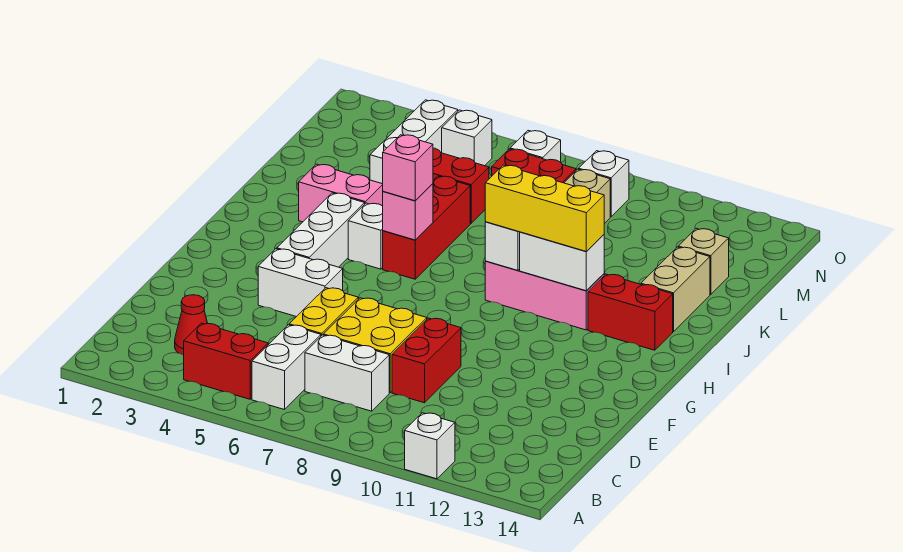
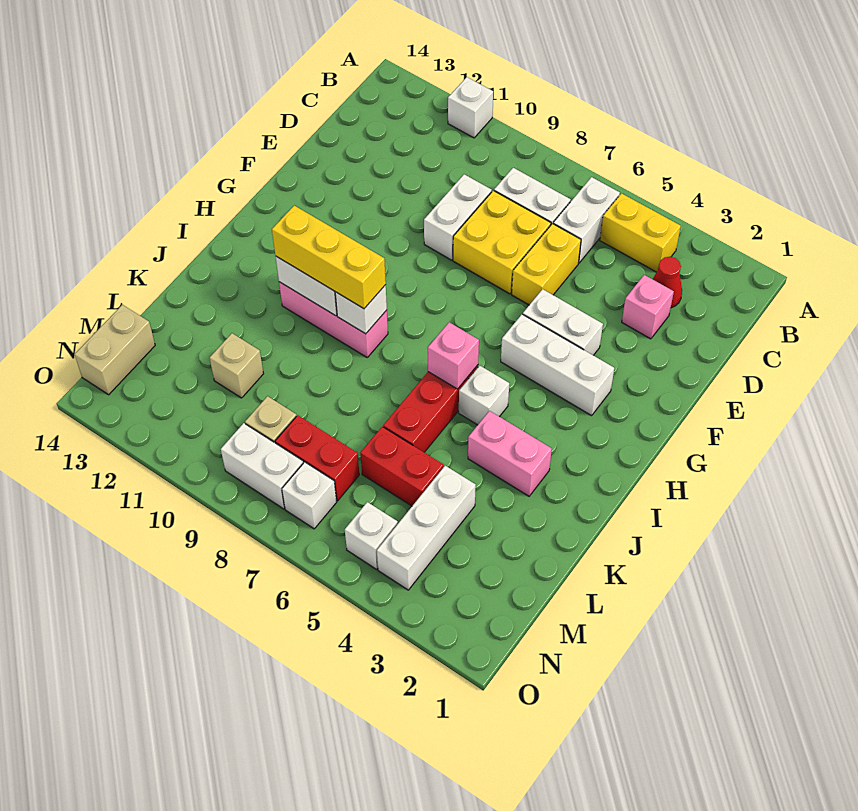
red 1x2 brick [184,323,268,399] -> yellow 1x2 brick [600,193,681,272]
red 1x2 brick [392,318,461,403] -> white 1x2 brick [424,174,492,260]
white 1x3 brick [277,193,365,267] -> white 1x3 brick turned to [501,314,614,416]
pink 1x1 brick [383,135,433,201] -> pink 1x1 brick moved to [622,275,674,339]
red 1x2 brick [588,274,673,350] -> none
tan 1x2 brick [641,247,710,332] -> tan 1x2 brick moved to [75,305,155,395]
tan 1x1 brick [678,229,729,295] -> tan 1x1 brick moved to [210,333,264,398]
white 1x1 brick [579,151,629,217] -> white 1x2 brick [221,423,303,509]

